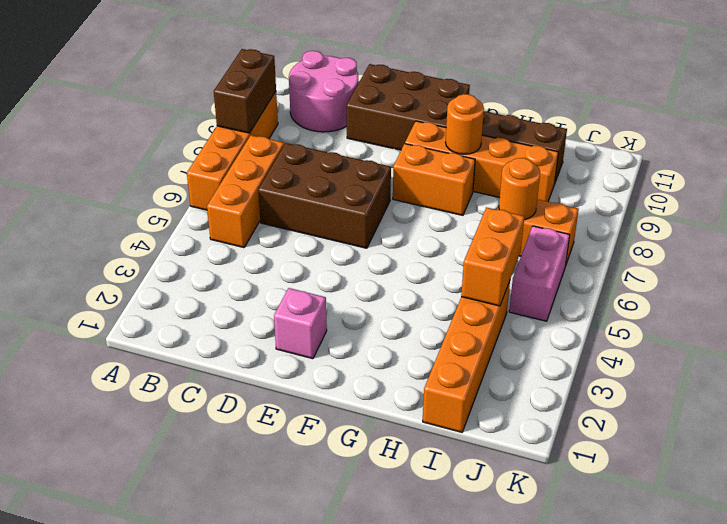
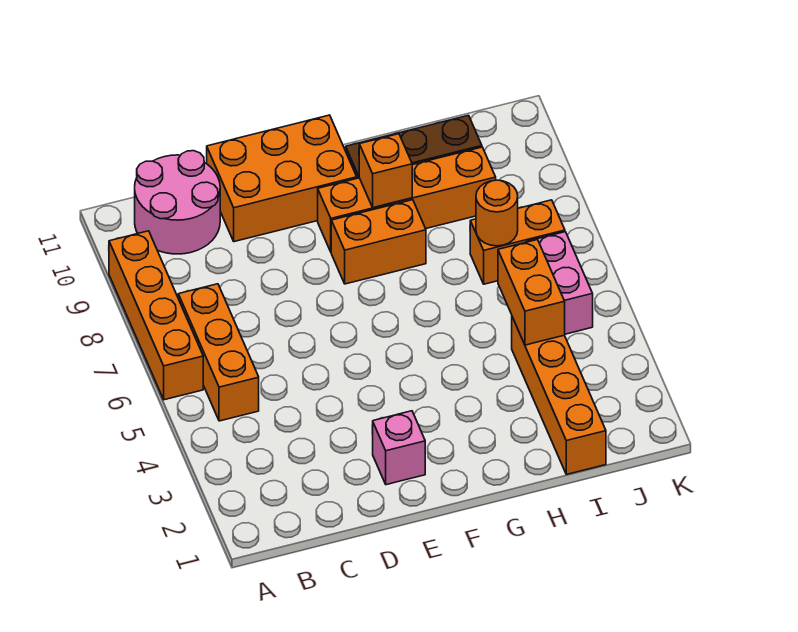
brown 1x2 brick [214,49,276,133] -> none
brown 2x3 brick [258,143,391,248] -> none
brown 2x3 brick [347,64,470,150] -> orange 2x3 brick [207,115,357,242]
orange 1x1 round brick [445,94,484,154] -> orange 1x1 brick [359,134,412,208]

